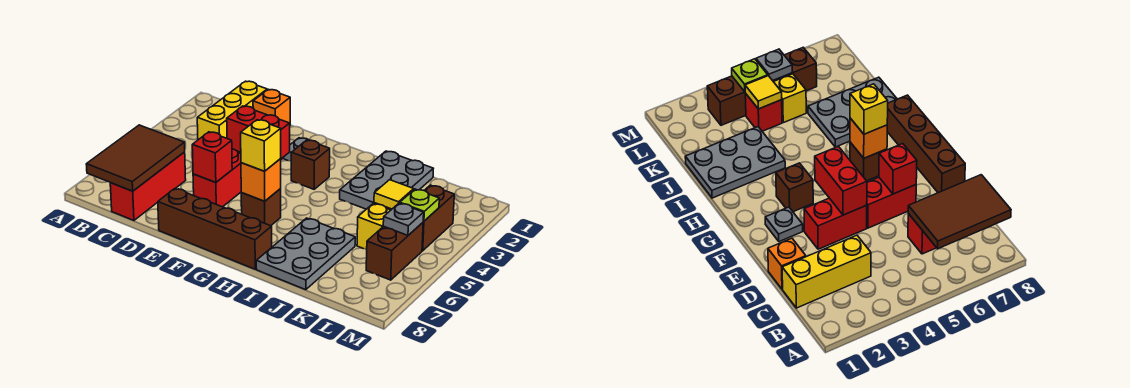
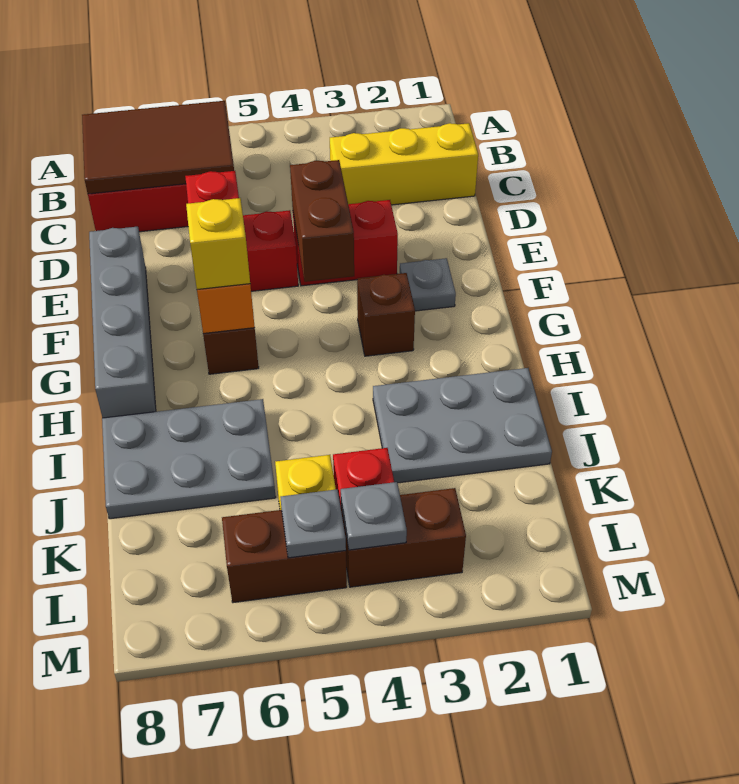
orange 1x1 brick [253,89,290,123] -> none
red 1x2 brick [227,106,290,159] -> brown 1x2 brick [290,160,354,282]
brown 1x4 brick [158,188,272,269] -> grey 1x4 brick [89,227,156,418]
yellow 1x1 tile [374,180,414,209] -> none
lime 1x1 plate [400,189,439,221] -> grey 1x1 plate [341,482,407,550]

